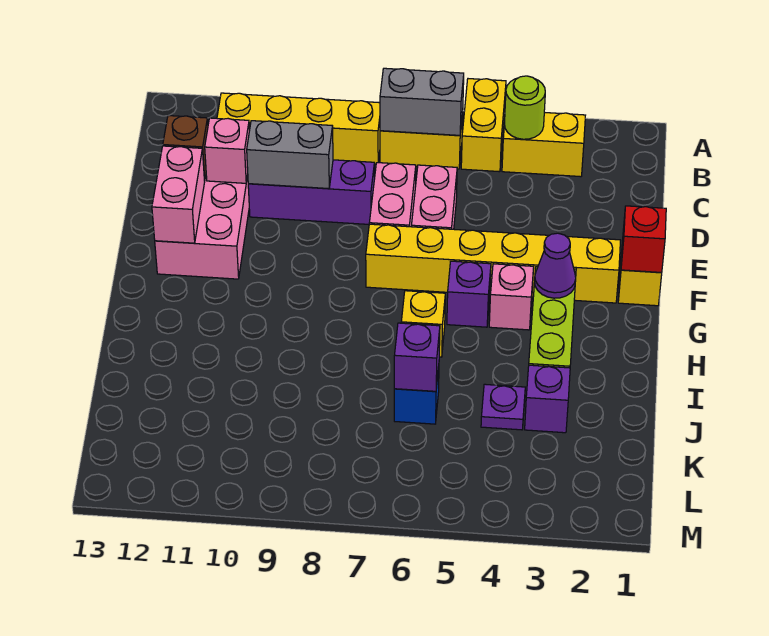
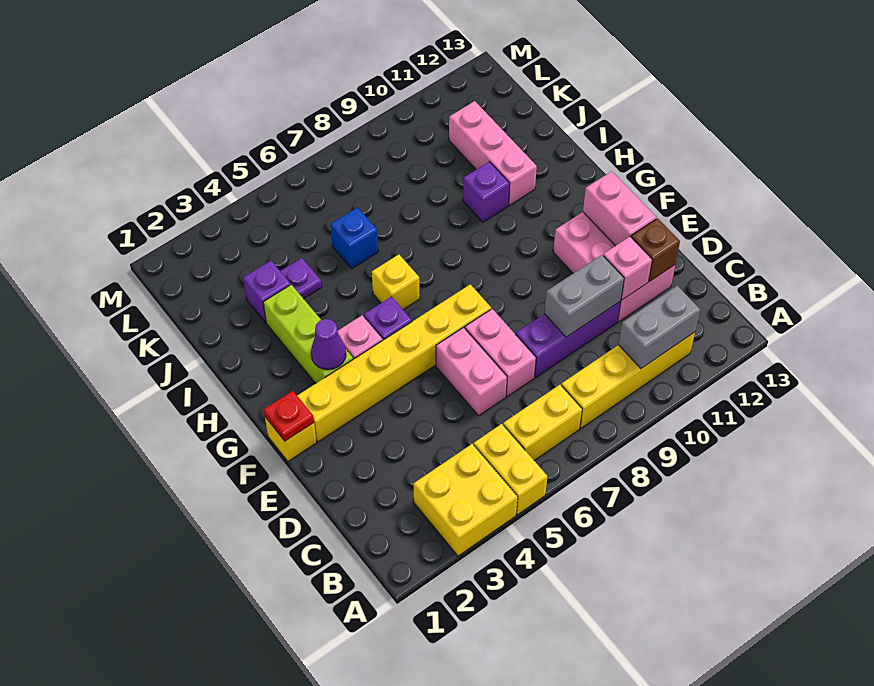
yellow 1x2 brick [502,112,585,177] -> yellow 2x2 brick [413,444,518,556]
lime 1x1 round brick [505,76,545,139] -> none
grey 1x2 brick [380,68,464,135] -> grey 1x2 brick moved to [619,286,700,369]
red 1x1 brick [621,206,666,273] -> red 1x1 plate [264,391,314,441]
none -> pink 1x3 brick [449,101,537,205]
purple 1x1 brick [394,323,440,391] -> purple 1x1 brick moved to [463,162,510,222]

